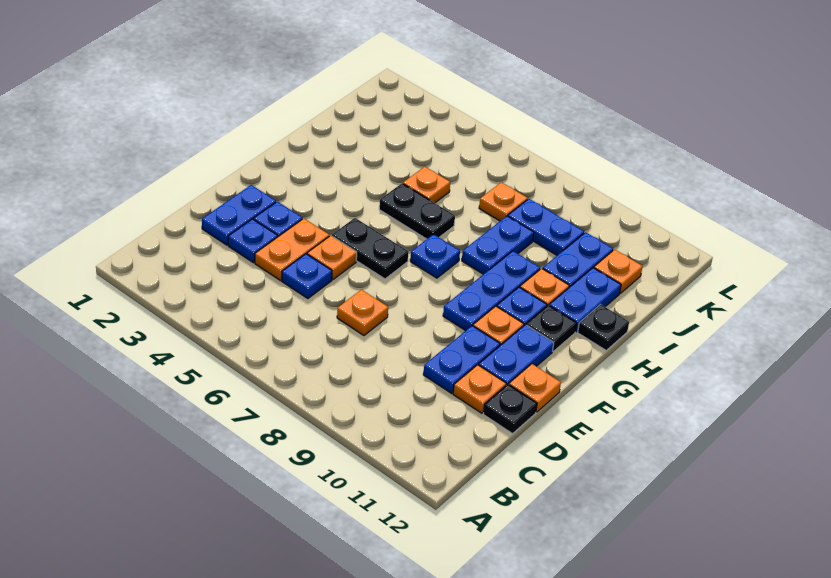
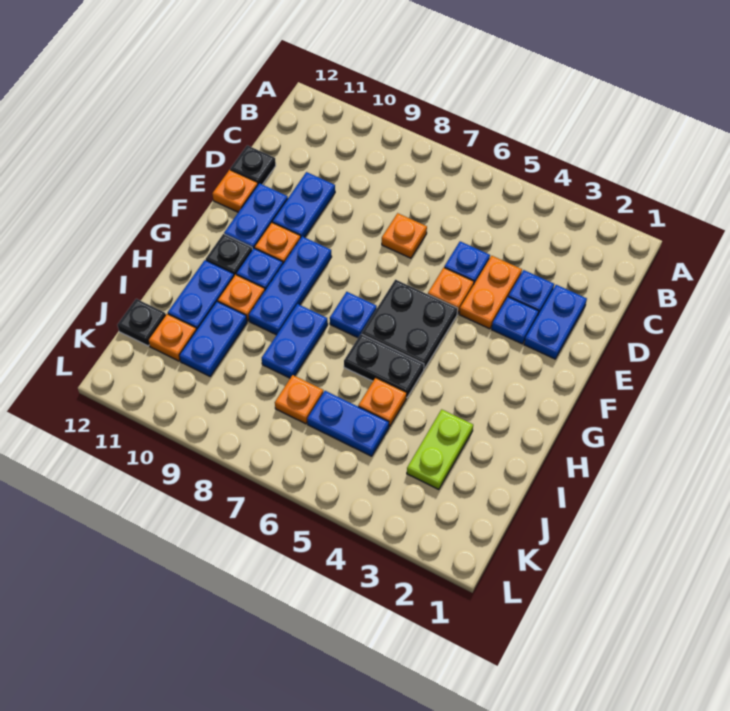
orange 1x1 plate [453,365,506,413] -> none
black 1x2 plate [332,218,409,279] -> black 2x2 plate [362,280,458,369]
black 1x1 plate [578,304,629,350] -> black 1x1 plate moved to [117,299,166,346]
none -> lime 1x2 plate [407,409,473,490]
blue 1x2 plate [508,199,584,255] -> blue 1x2 plate moved to [307,391,389,456]

